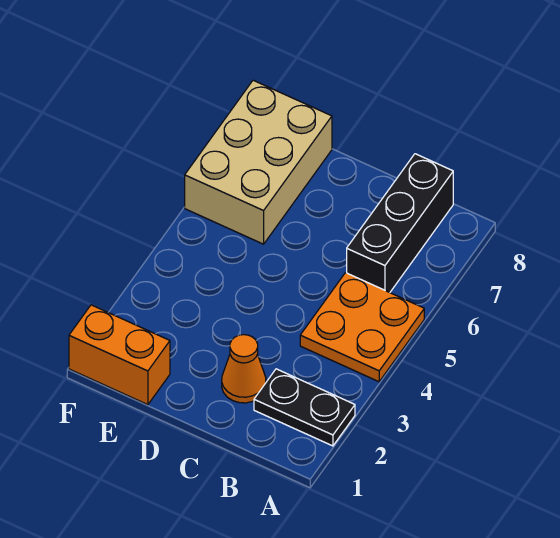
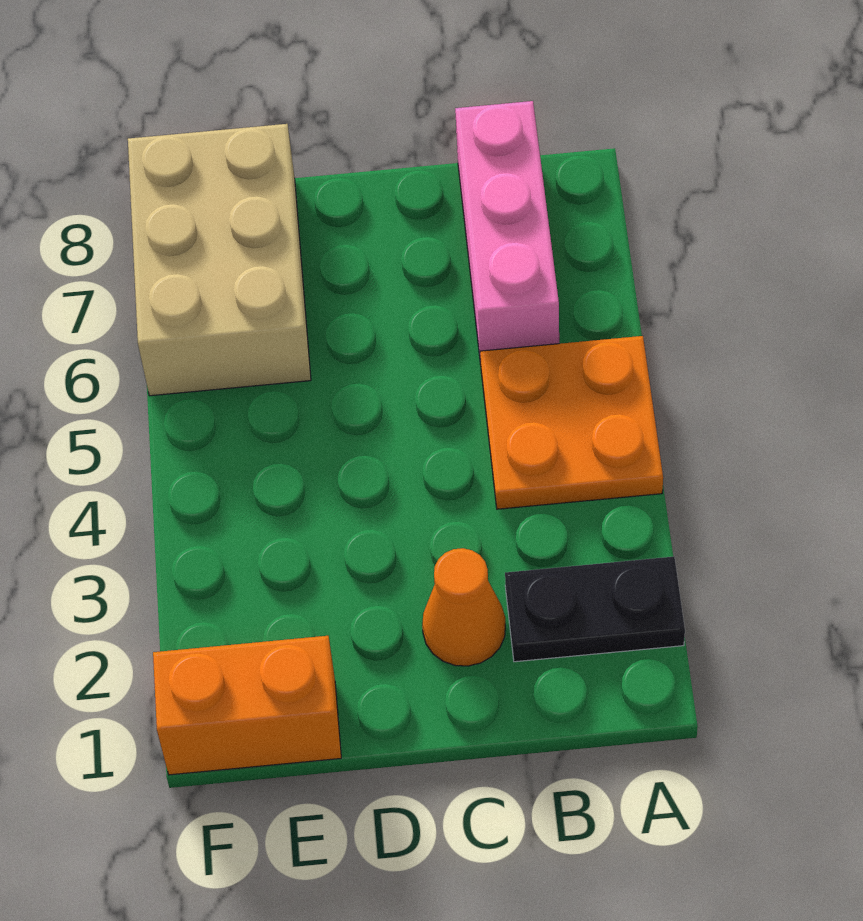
black 1x3 brick [347,154,453,292] -> pink 1x3 brick [455,101,559,364]

